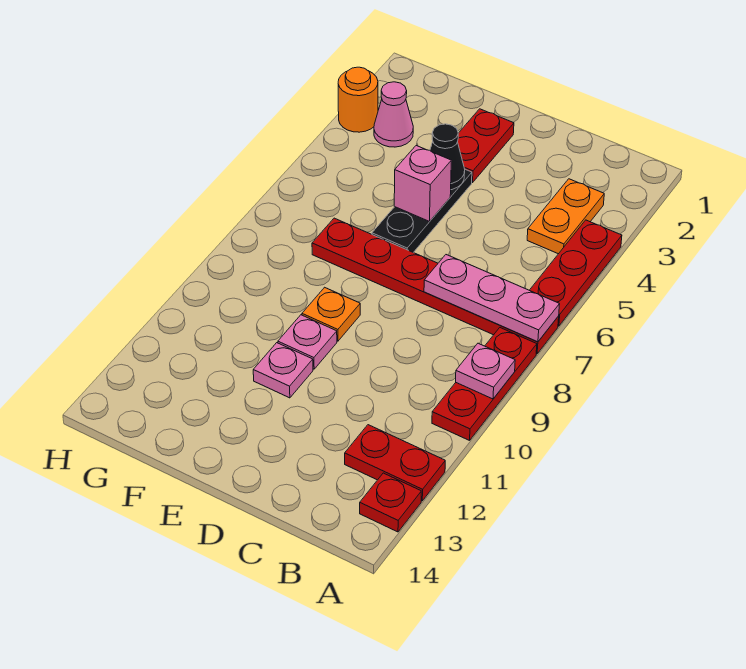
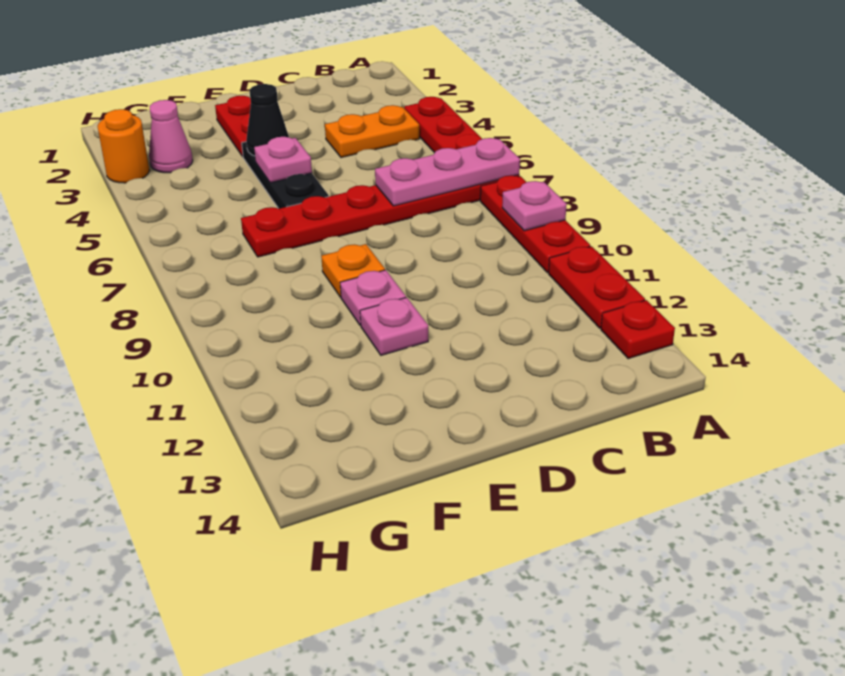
red 1x2 plate [345,425,445,501] -> red 1x2 plate turned to [549,246,645,328]
orange 1x2 plate [527,179,604,254] -> orange 1x2 plate turned to [325,105,419,158]
pink 1x1 brick [394,145,451,221] -> pink 1x1 plate [254,137,312,183]

